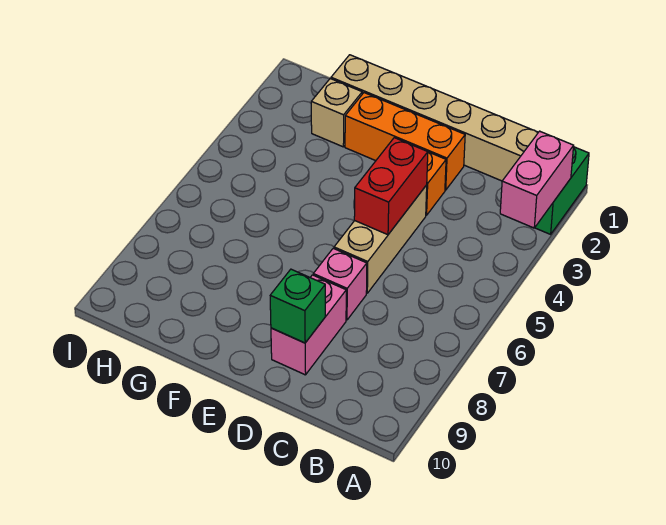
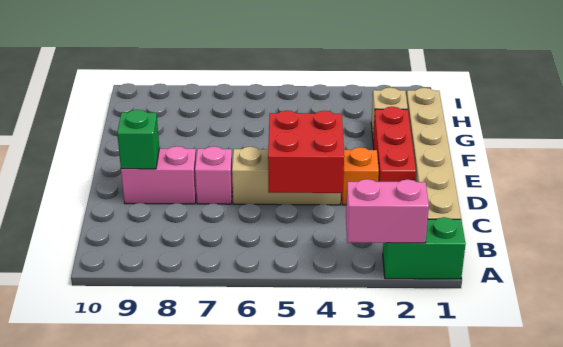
orange 1x3 brick [345,93,465,190] -> red 1x3 brick [373,107,416,182]
red 1x2 brick [354,138,428,235] -> red 2x2 brick [268,111,344,193]

